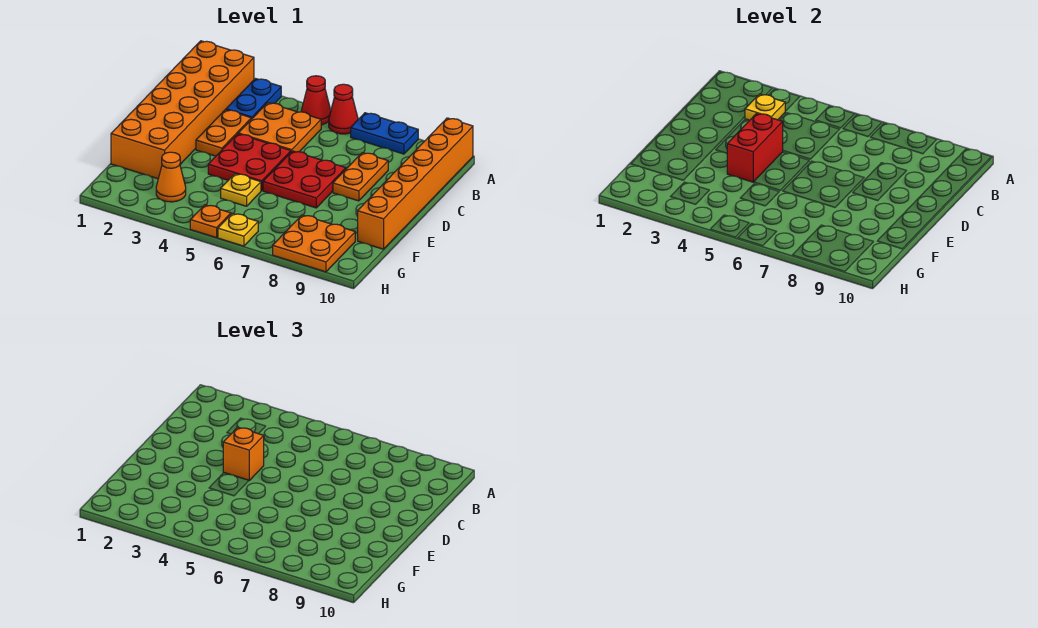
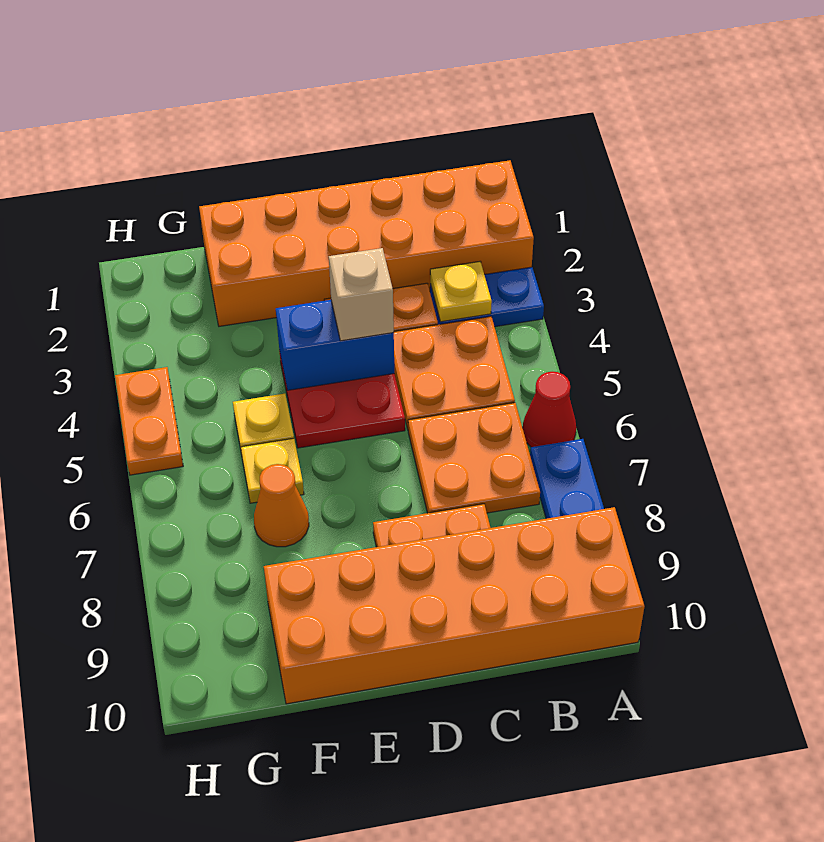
red 1x1 cone [301,76,331,125] -> none
orange 1x6 brick [358,118,473,249] -> orange 2x6 brick [264,507,644,704]
red 1x2 brick [727,113,783,182] -> blue 1x2 brick [276,300,394,390]
orange 1x1 brick [223,427,264,480] -> tan 1x1 brick [329,248,394,341]
red 2x2 plate [263,151,346,208] -> none
orange 1x1 cone [156,152,186,202] -> orange 1x1 cone moved to [254,464,309,547]
orange 2x2 plate [273,215,355,272] -> orange 2x2 plate moved to [408,403,540,513]
orange 1x1 plate [190,205,231,238] -> orange 1x2 plate [115,367,183,475]
yellow 1x1 plate [218,213,258,246] -> yellow 1x1 plate moved to [241,438,304,503]

